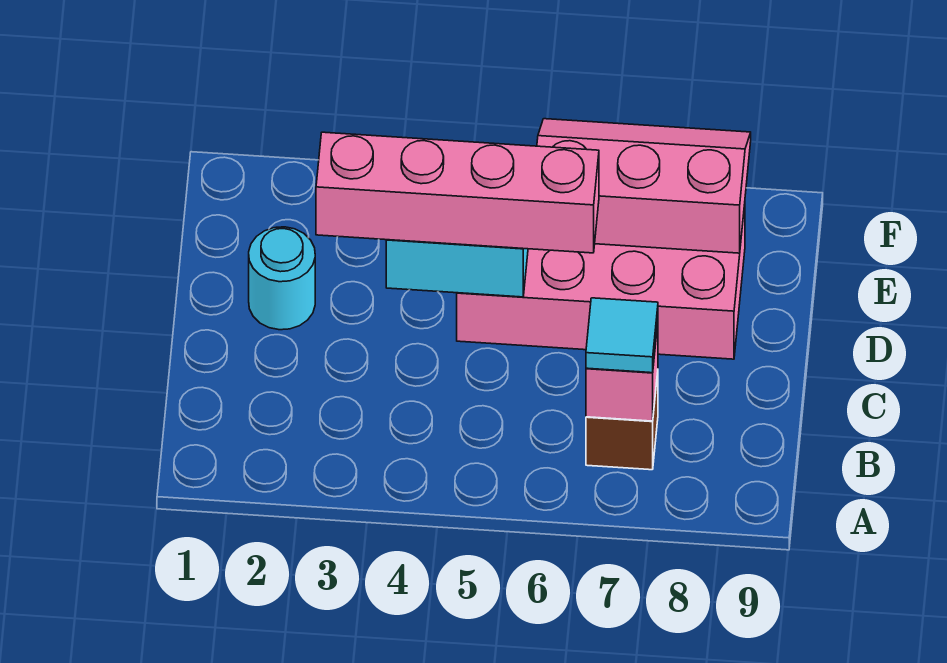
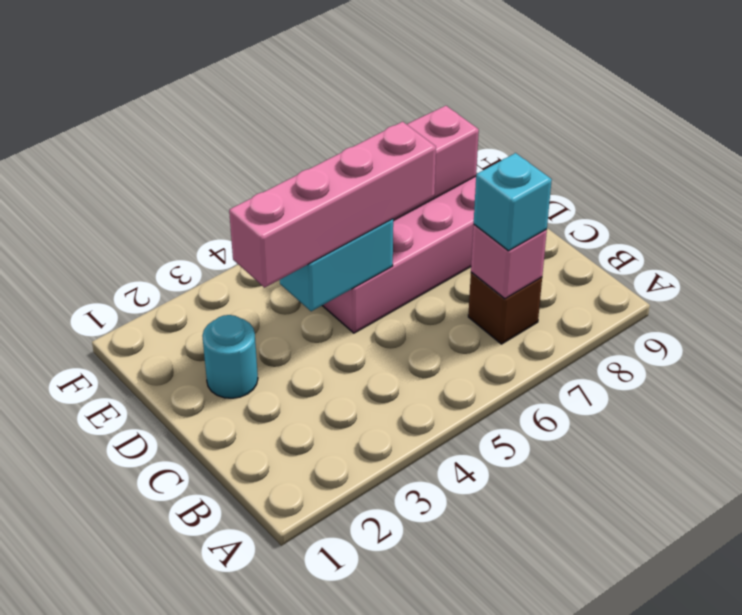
cyan 1x1 tile [586,298,658,373] -> cyan 1x1 brick [474,153,552,251]

